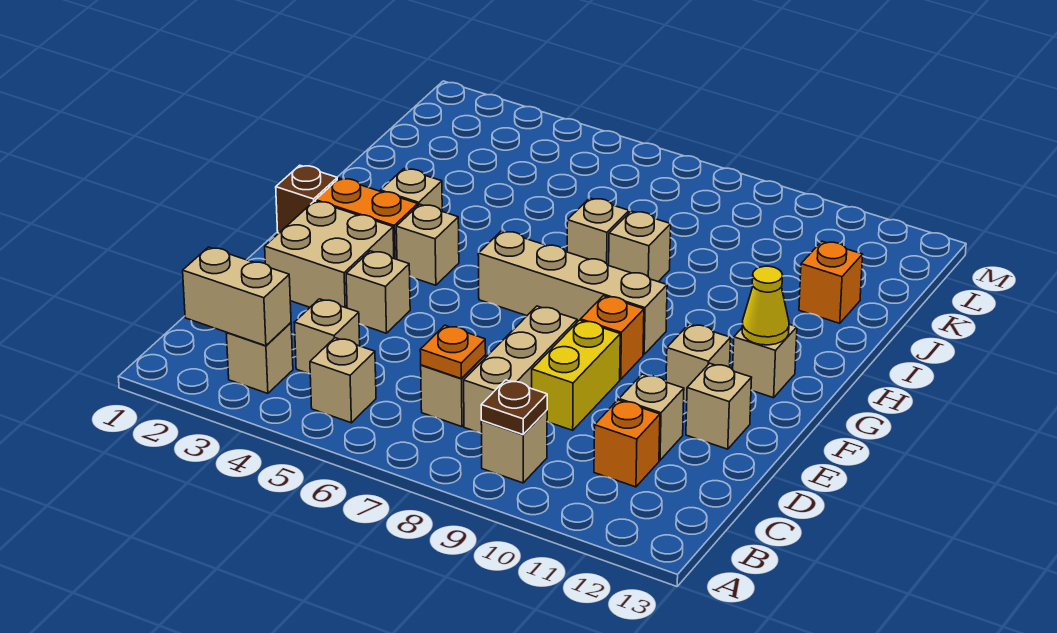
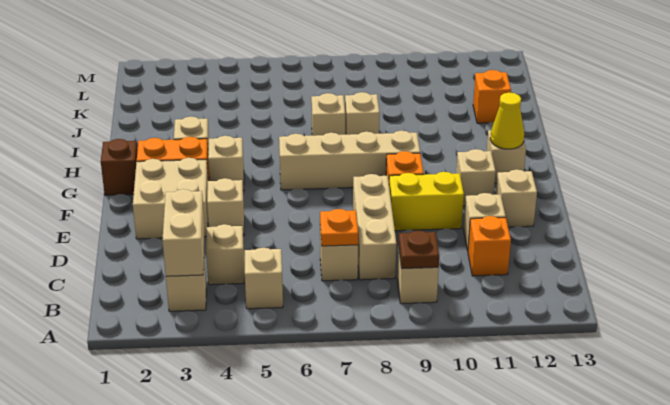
tan 1x2 brick [183,247,291,346] -> tan 1x2 brick turned to [162,189,205,276]
yellow 1x2 brick [532,320,620,430] -> yellow 1x2 brick turned to [389,172,464,231]

